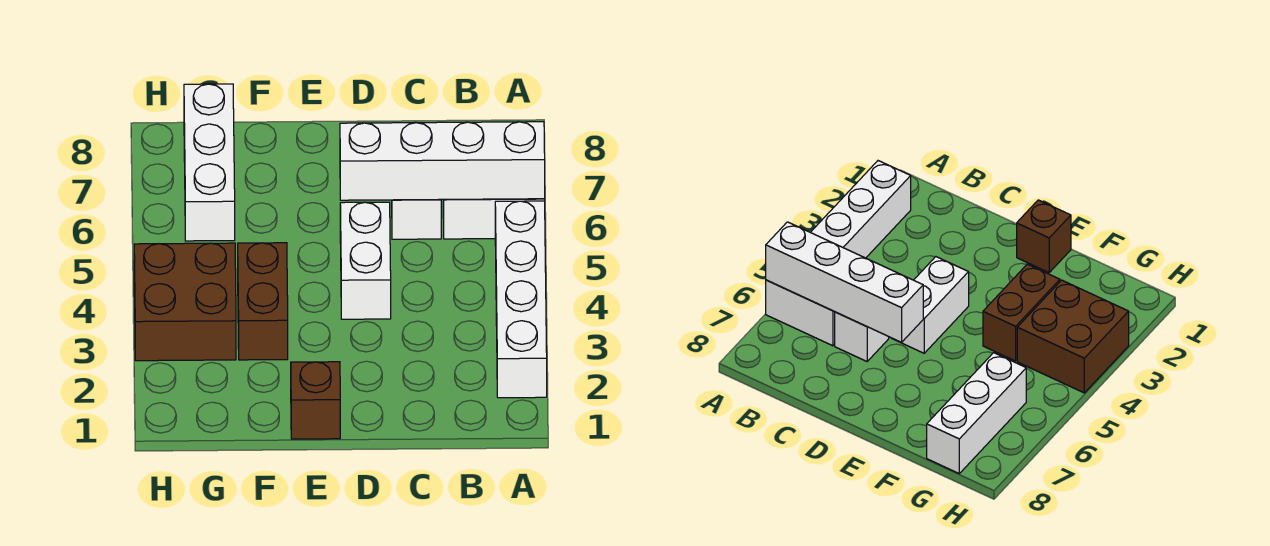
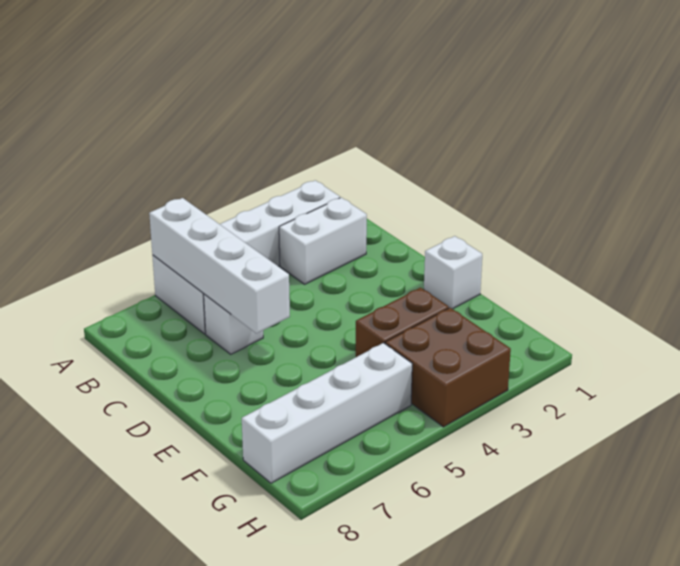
white 1x2 brick [340,202,391,319] -> white 1x2 brick moved to [279,197,367,284]
brown 1x1 brick [291,362,340,439] -> white 1x1 brick [424,236,482,309]
white 1x3 brick [184,84,235,241] -> white 1x4 brick [242,343,412,483]

